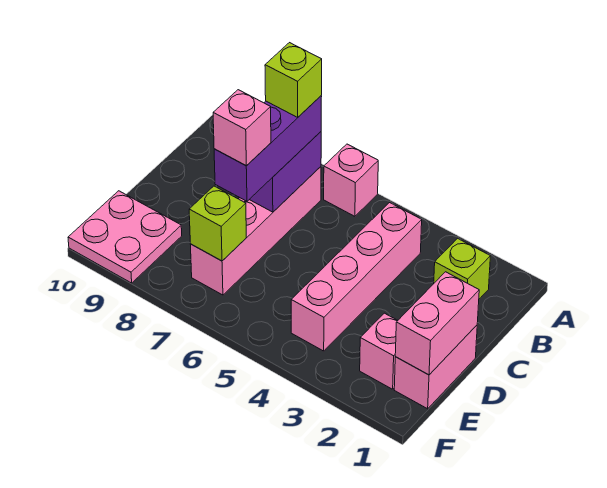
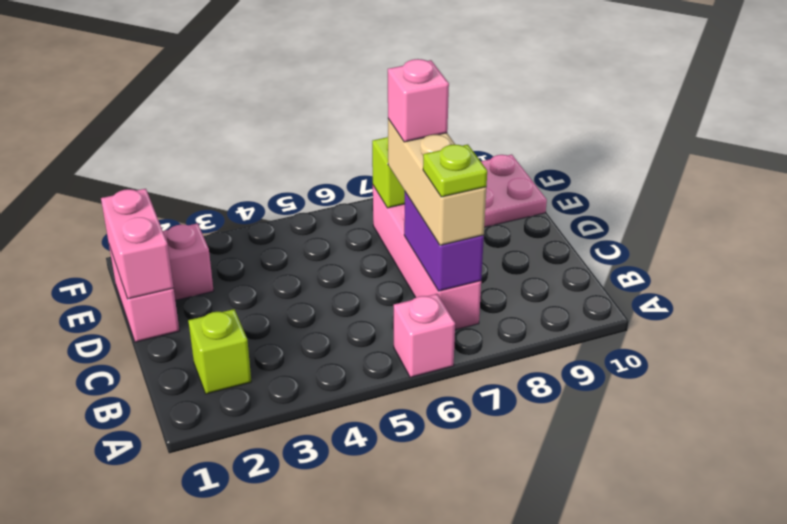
pink 1x4 brick [291,203,422,351] -> none
purple 1x3 brick [214,96,322,201] -> tan 1x3 brick [388,119,486,245]
lime 1x1 brick [265,43,322,117] -> lime 1x1 plate [423,144,487,197]

